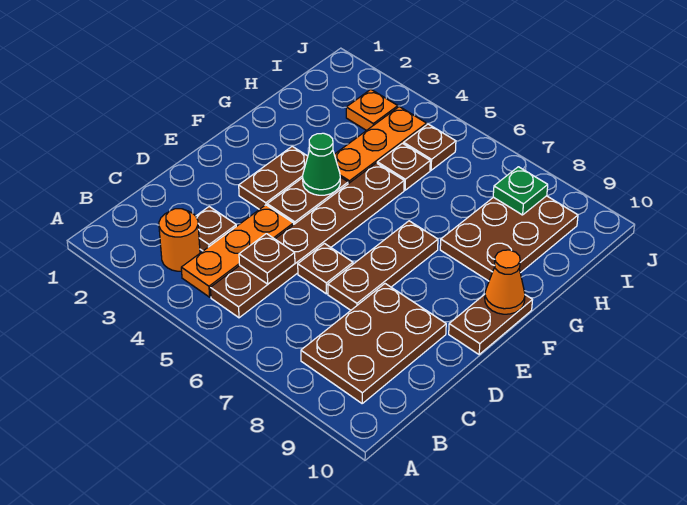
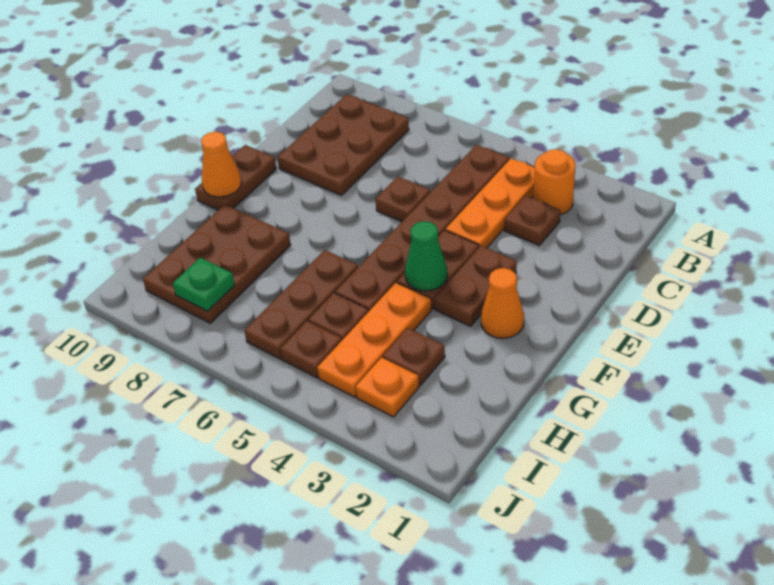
brown 1x1 plate [239,234,295,284] -> brown 1x1 plate moved to [383,328,445,385]
brown 1x3 plate [328,221,438,310] -> brown 1x3 plate moved to [244,250,358,359]
none -> orange 1x1 cone [481,268,524,338]

